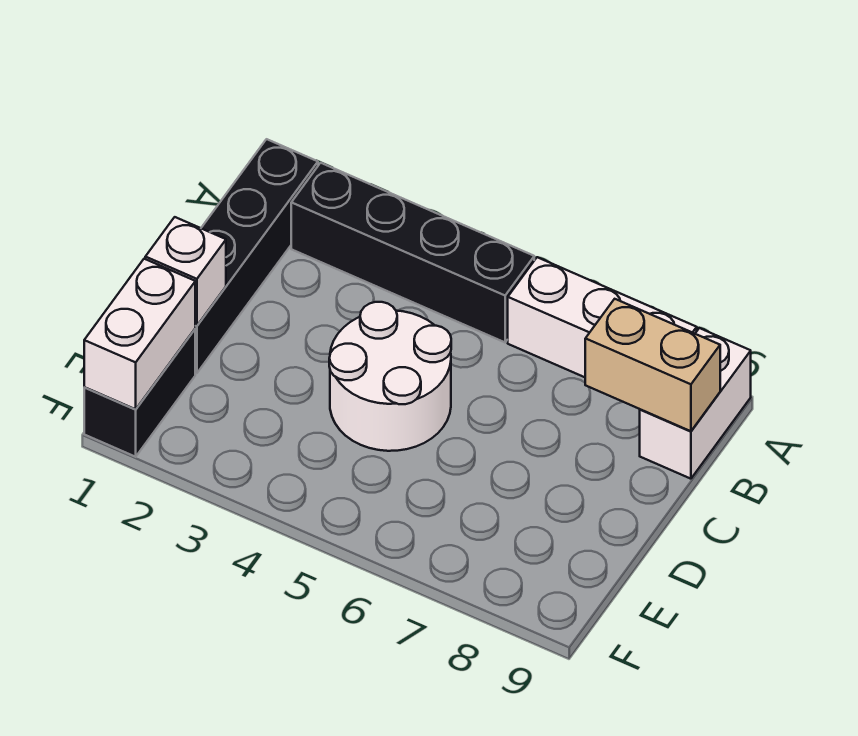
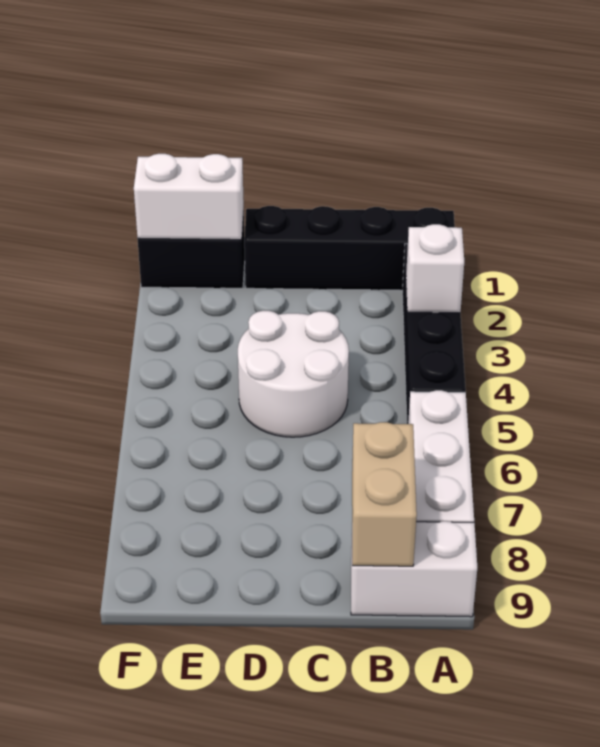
white 1x1 brick [145,217,226,326] -> white 1x1 brick moved to [406,224,464,313]

